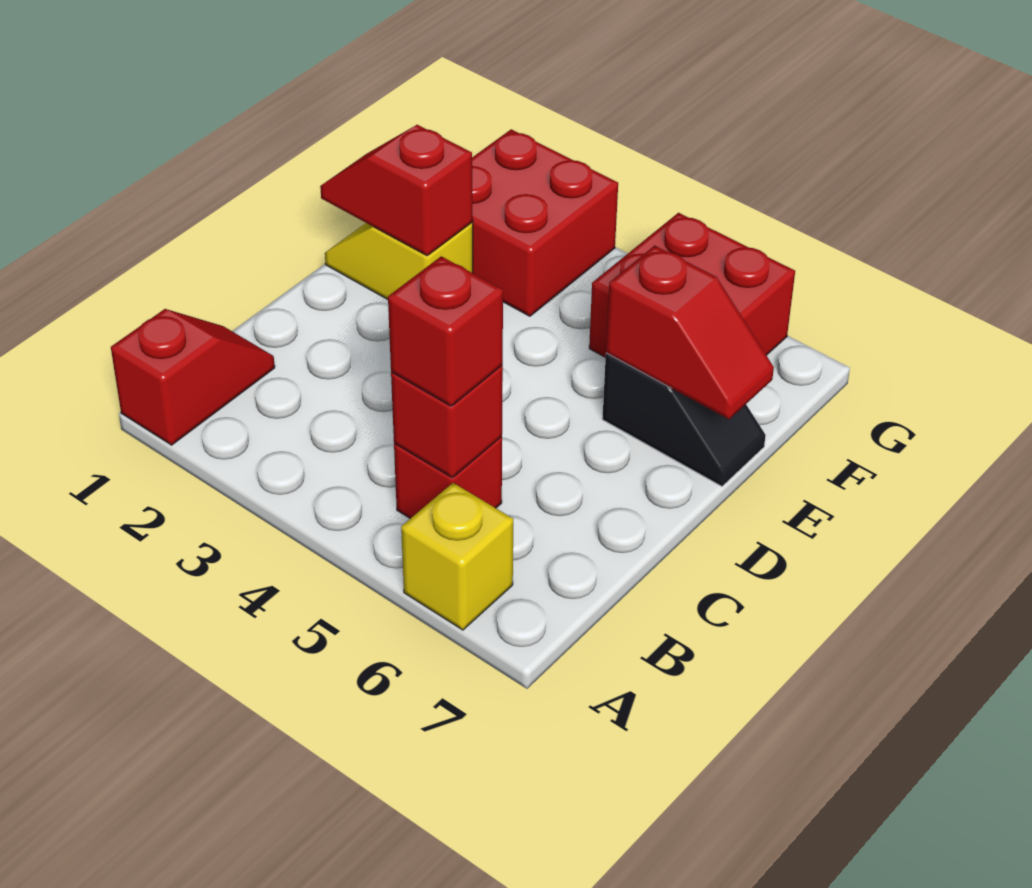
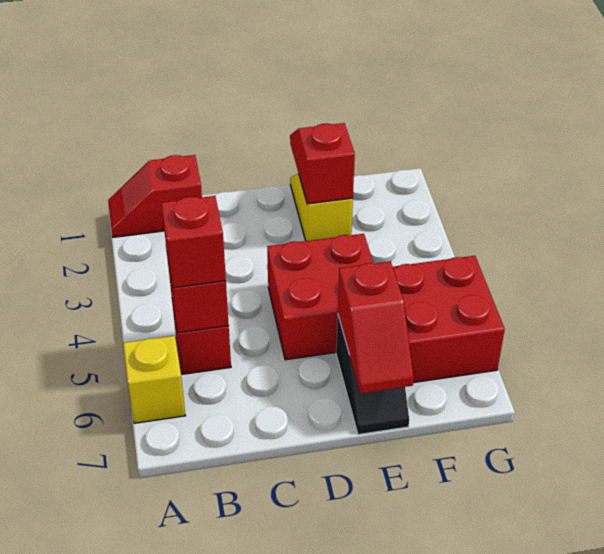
red 1x2 slope [111,309,275,445] -> red 1x2 slope turned to [108,155,202,237]
red 2x2 brick [472,129,618,316] -> red 2x2 brick moved to [267,234,373,360]

